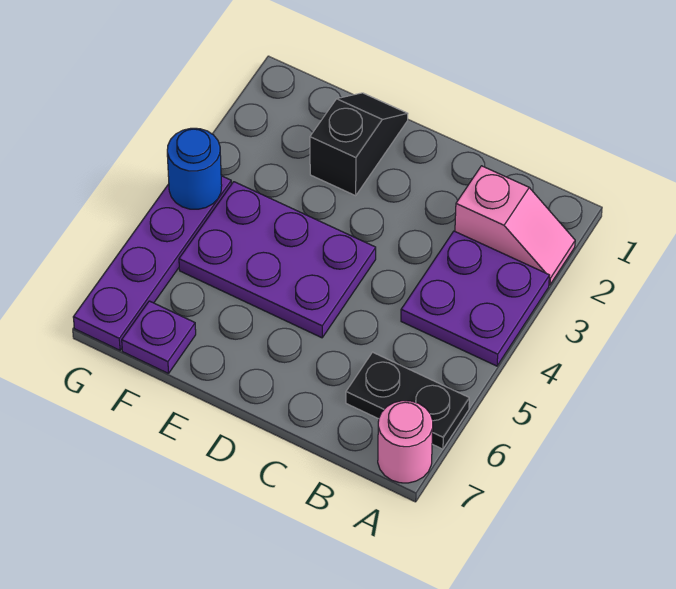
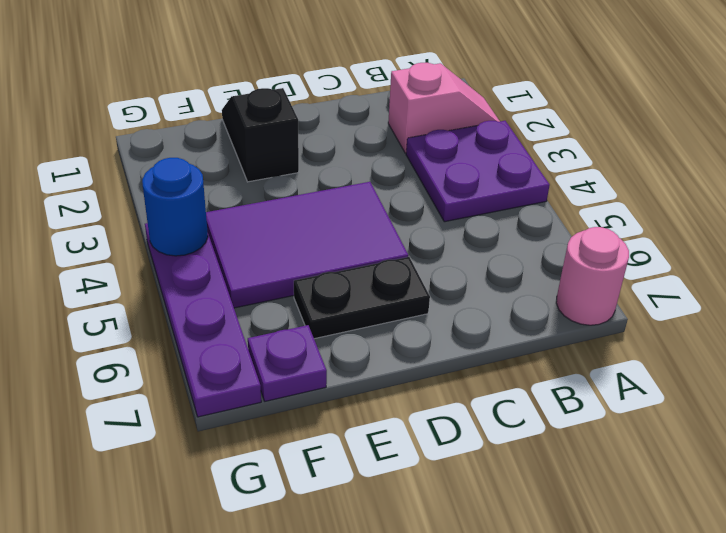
black 1x2 plate [346,352,469,449] -> black 1x2 plate moved to [294,257,430,339]
purple 2x3 plate [179,182,376,338] -> purple 2x3 tile [206,182,408,308]

